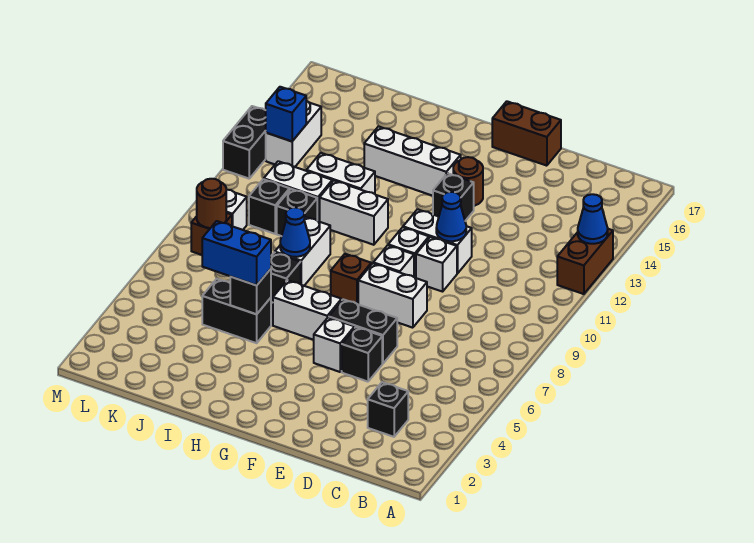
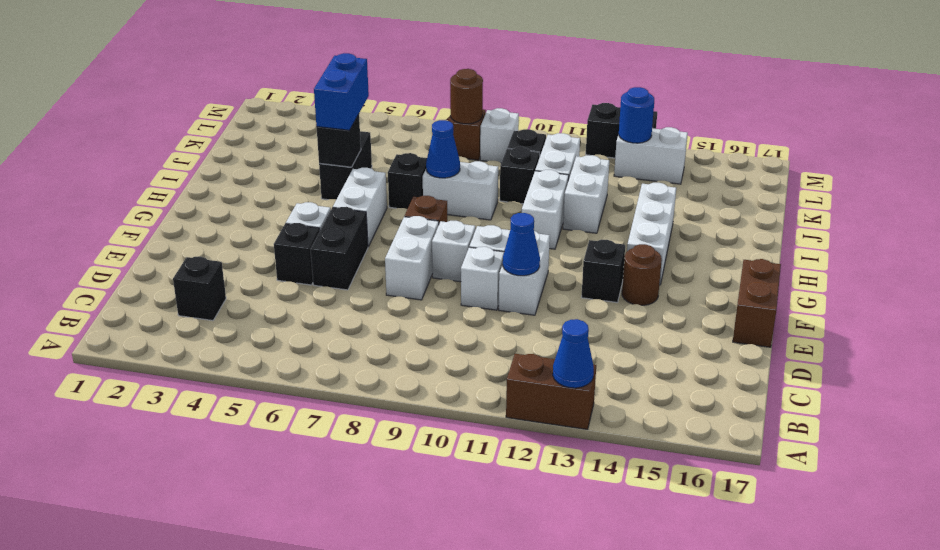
blue 1x1 brick [266,87,306,141] -> blue 1x1 round brick [619,87,654,143]

